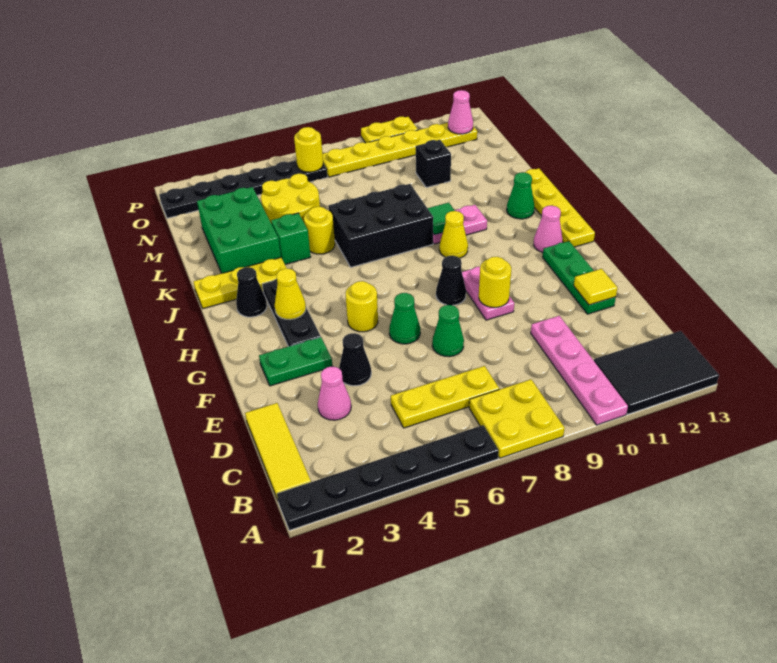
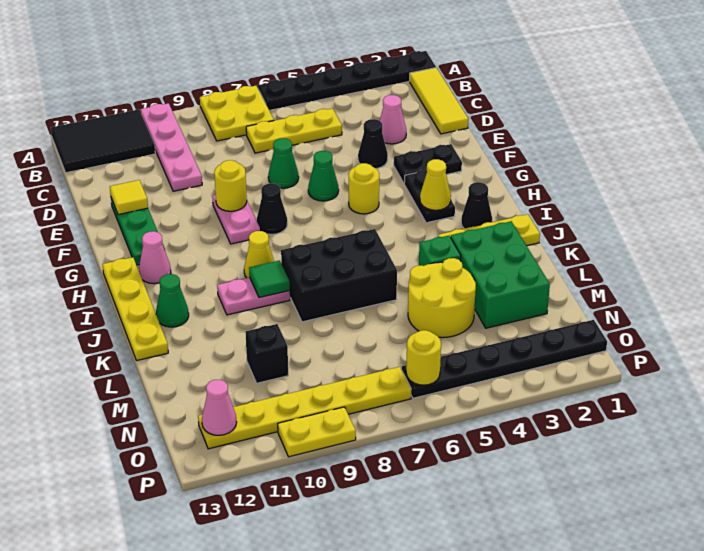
green 1x2 plate [259,337,333,386] -> black 1x2 plate [394,144,462,183]
black 1x3 plate [262,279,321,346] -> black 1x2 plate [404,170,455,223]
yellow 1x1 round brick [304,207,335,254] -> none

